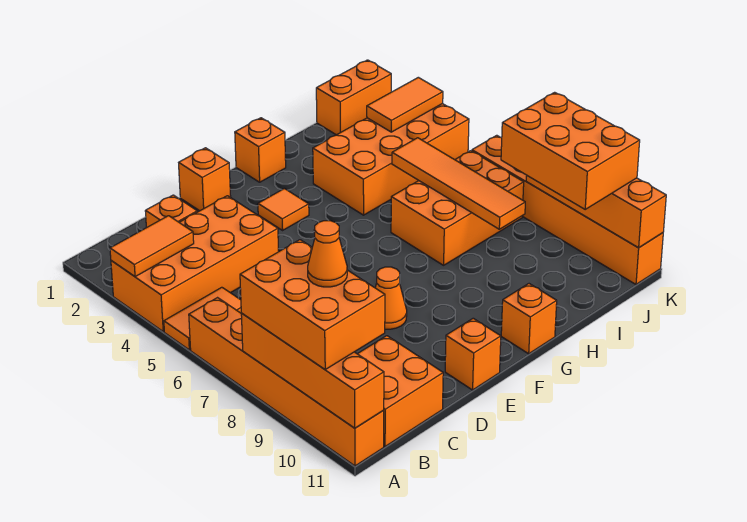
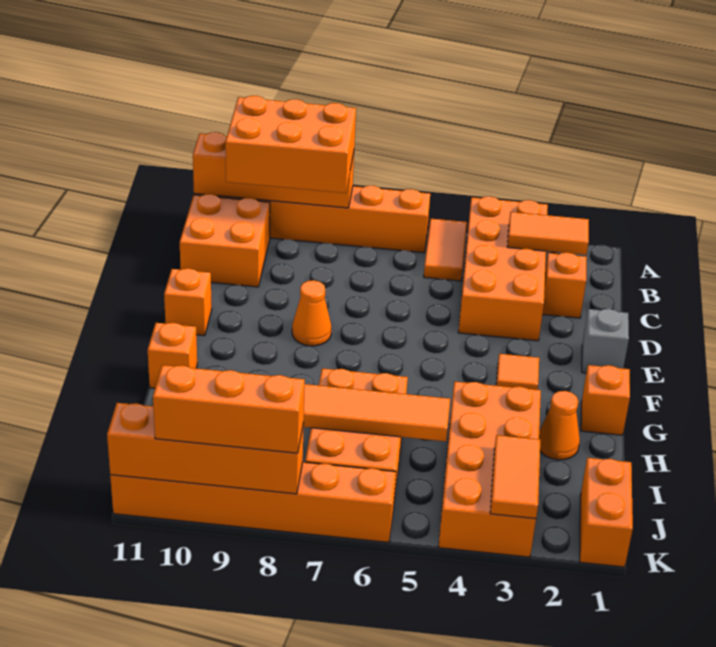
orange 1x2 tile [110,216,194,277] -> orange 1x2 tile turned to [507,212,589,255]
orange 1x1 cone [308,221,347,287] -> orange 1x1 cone moved to [539,391,580,460]
orange 1x1 brick [179,148,231,211] -> grey 1x1 brick [582,309,629,373]
orange 2x3 brick [501,92,640,209] -> orange 1x3 brick [153,365,305,453]

